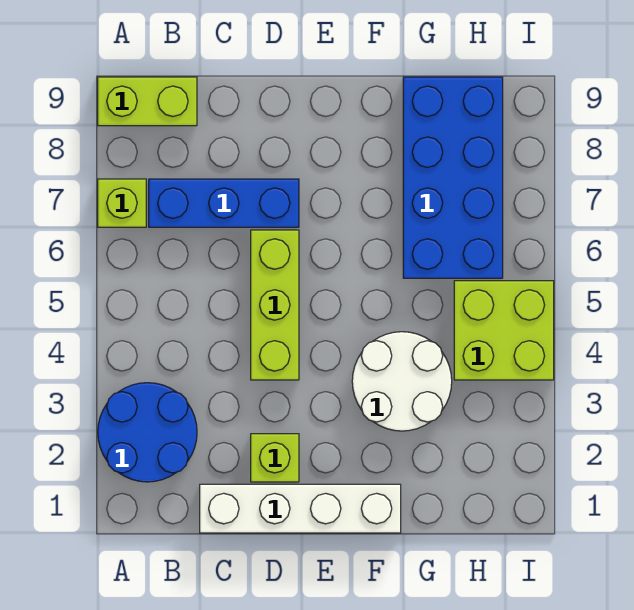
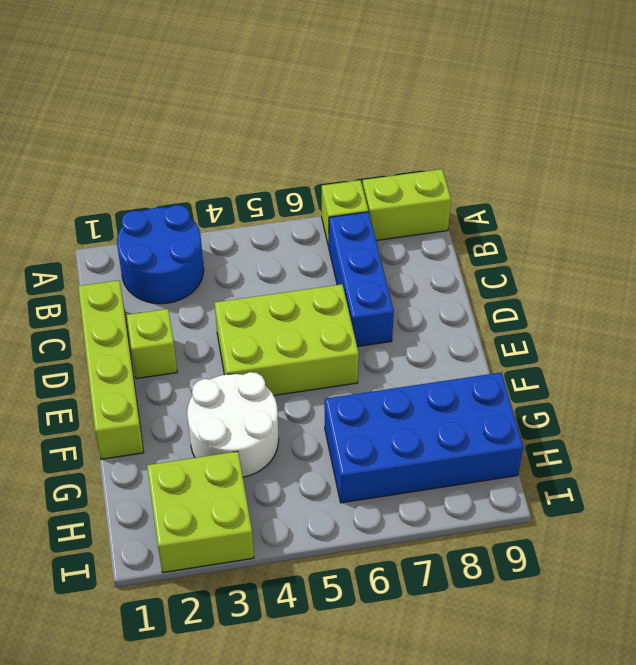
lime 1x2 brick [98,77,197,126] -> lime 1x2 brick turned to [363,169,451,241]
white 1x4 brick [200,484,401,533] -> lime 1x4 brick [78,280,144,459]
lime 1x3 brick [251,230,299,380] -> lime 2x3 brick [215,284,359,395]
lime 2x2 brick [454,281,554,380] -> lime 2x2 brick moved to [147,451,254,573]

